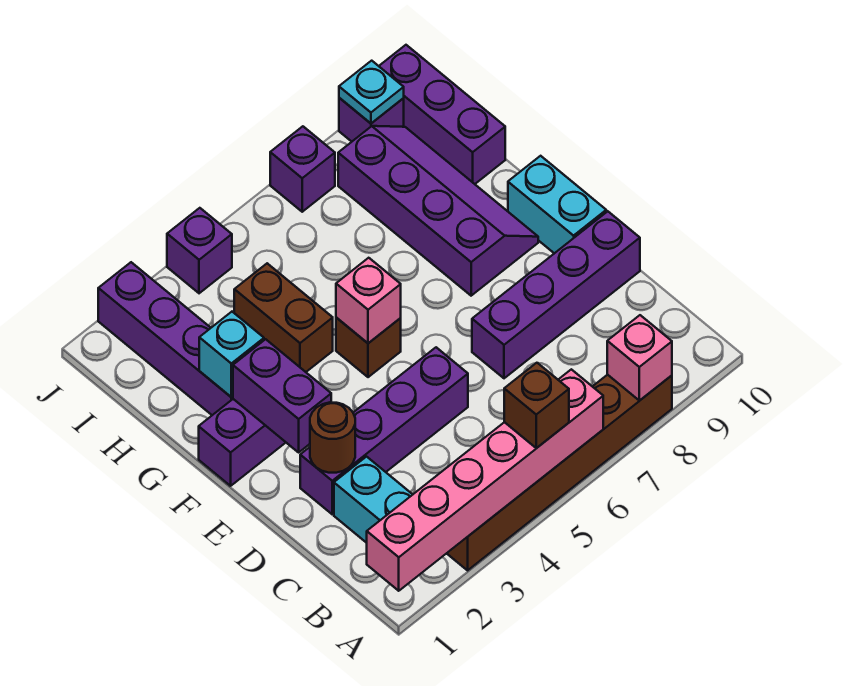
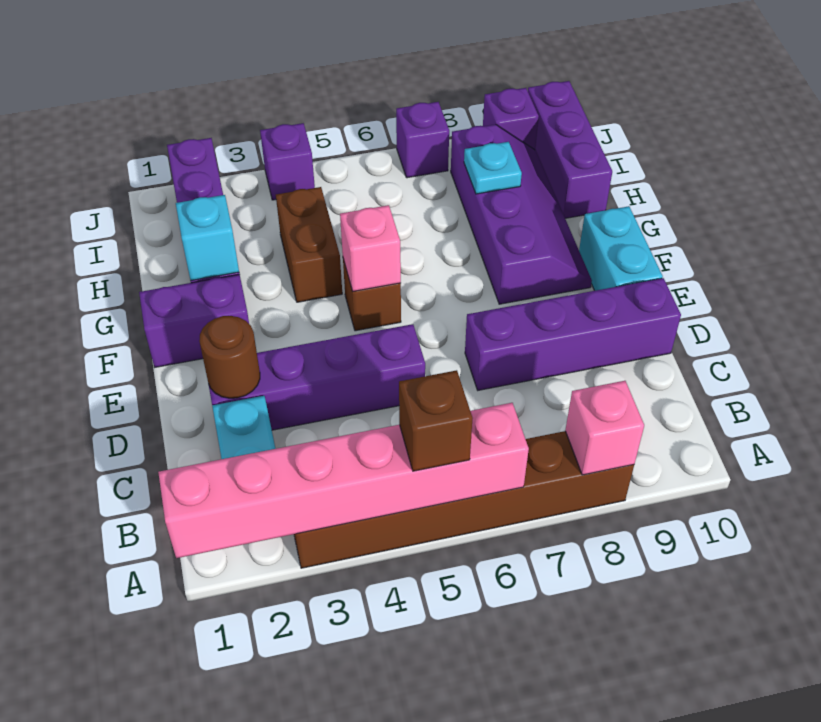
purple 1x2 brick [233,339,331,452] -> none
cyan 1x1 plate [339,61,404,123] -> cyan 1x1 plate moved to [464,142,522,194]

